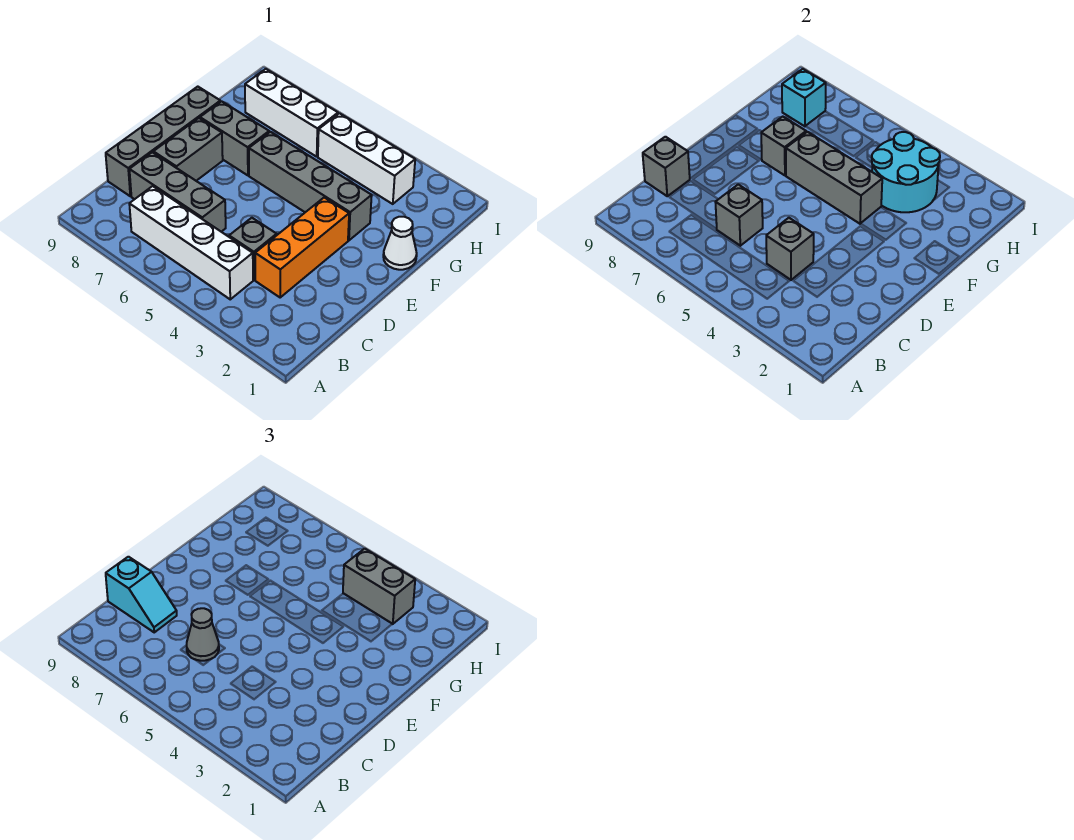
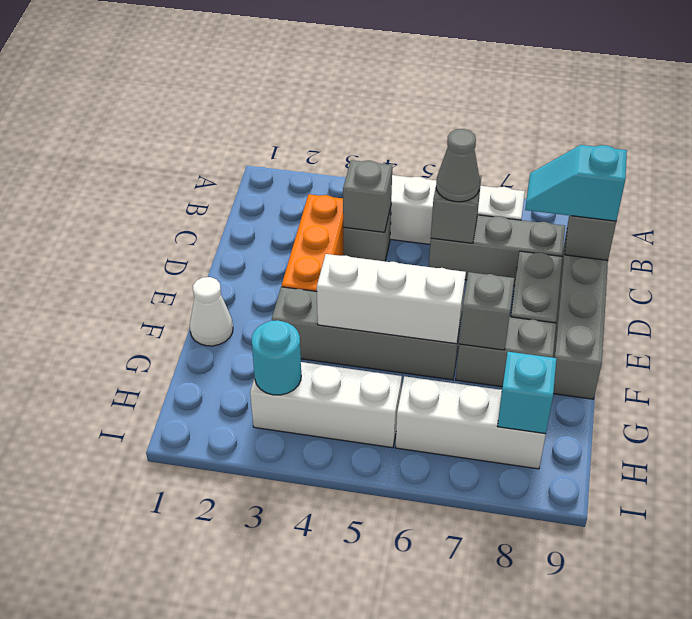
grey 1x3 brick [786,132,882,224] -> white 1x3 brick [317,254,466,344]
cyan 2x2 round brick [872,132,940,212] -> cyan 1x1 round brick [252,320,301,395]
grey 1x2 brick [343,549,415,624] -> none

